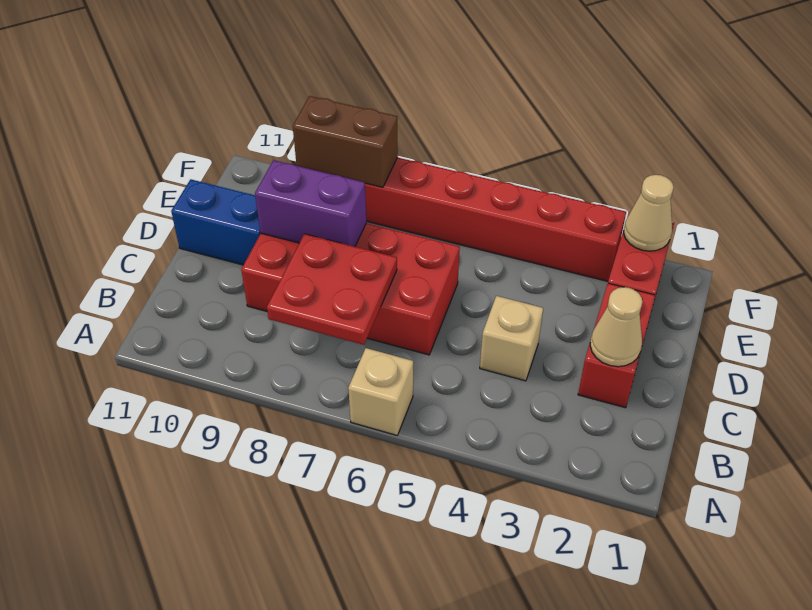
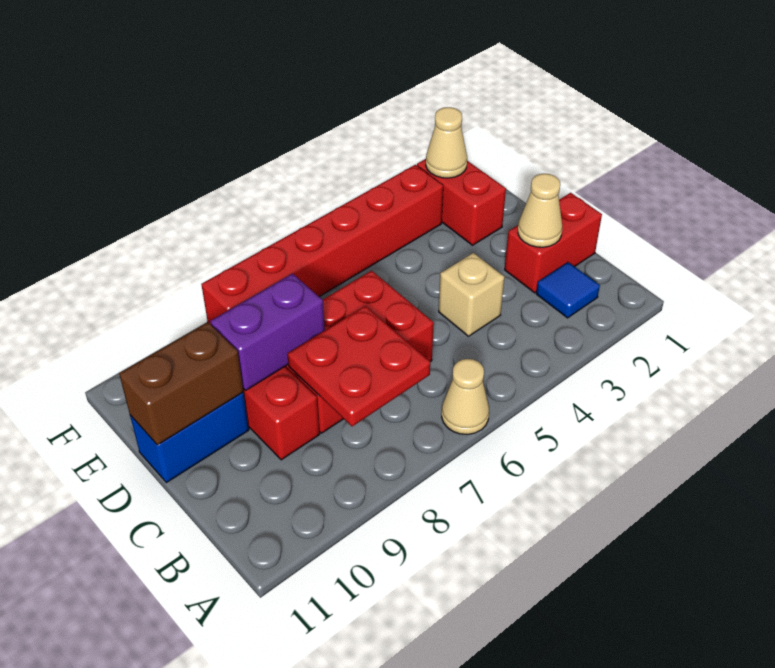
tan 1x1 brick [348,348,413,435] -> tan 1x1 cone [442,359,489,434]
none -> blue 1x1 tile [536,262,600,318]
red 1x2 brick [578,283,655,408] -> red 1x2 brick turned to [505,193,602,293]
brown 1x2 brick [293,96,398,187] -> brown 1x2 brick moved to [119,322,243,445]

